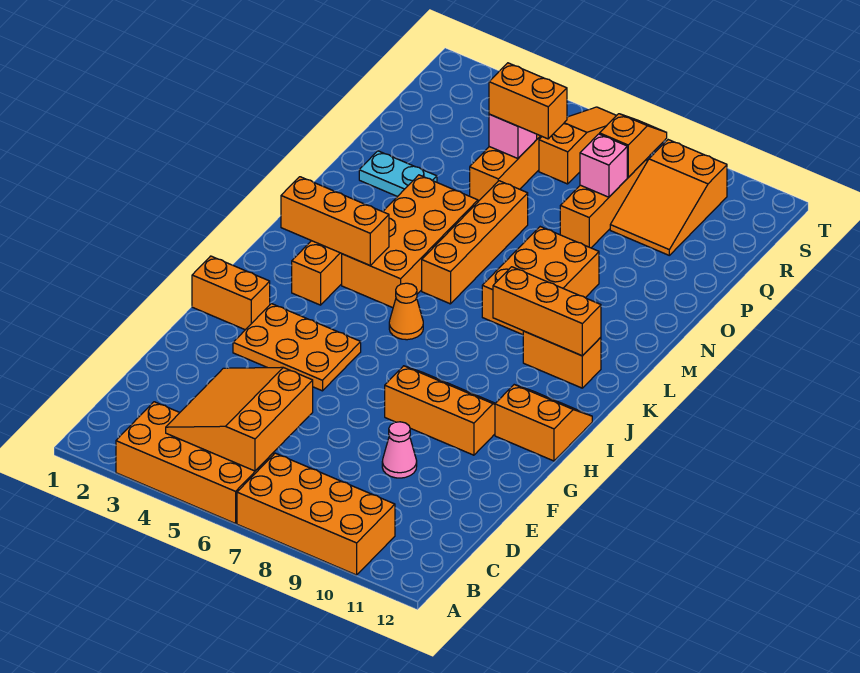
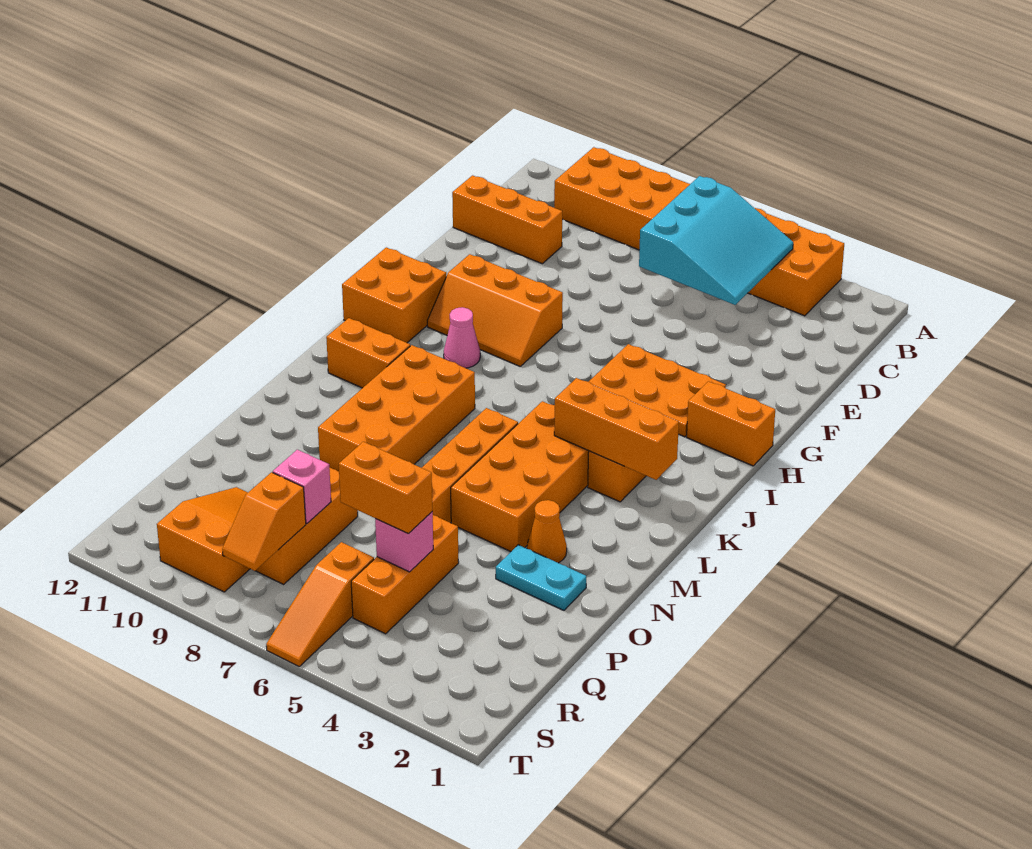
orange 3x3 slope [166,367,313,471] -> cyan 3x3 slope [639,176,793,305]
pink 1x1 cone [382,422,417,478] -> pink 1x1 cone moved to [444,307,480,368]
orange 2x2 slope [495,385,592,461] -> orange 2x2 brick [342,247,446,343]
orange 1x1 cone [389,283,423,340] -> orange 1x1 cone moved to [527,500,567,563]
orange 1x3 brick [493,267,601,356] -> orange 1x3 brick moved to [452,175,562,264]
orange 2x3 brick [482,227,599,335] -> orange 2x4 brick [318,345,475,471]

